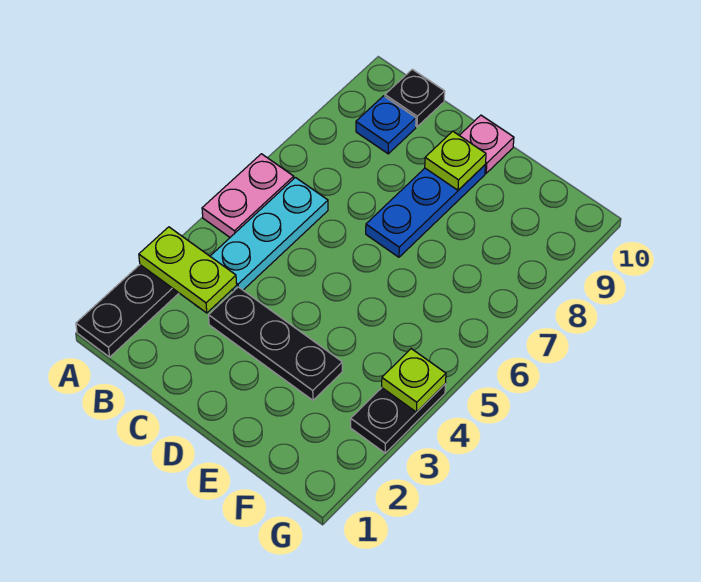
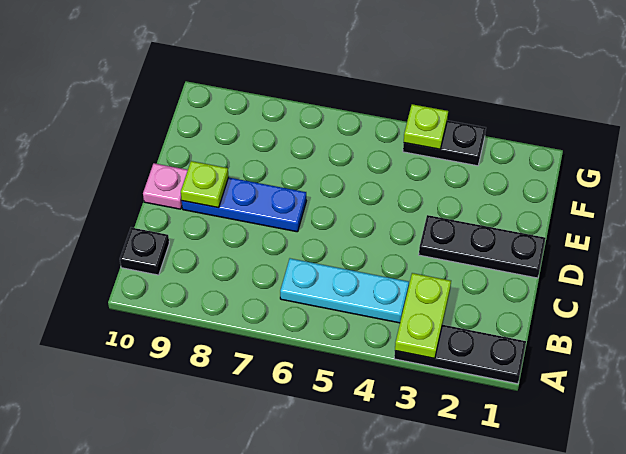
pink 1x2 plate [202,154,294,237] -> none
blue 1x1 plate [356,96,416,154] -> none
black 1x3 plate [209,287,342,400] -> black 1x3 plate turned to [419,215,546,278]

